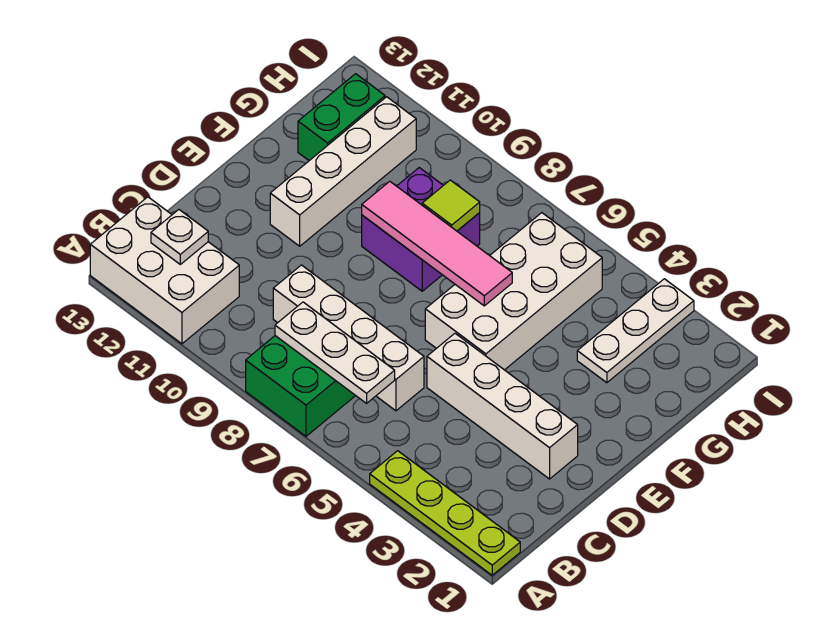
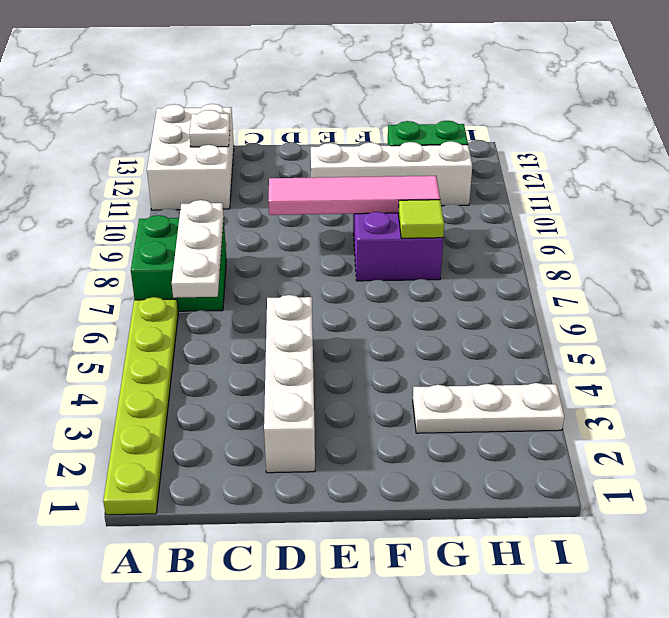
lime 1x4 plate [370,451,520,575] -> lime 1x6 plate [103,297,178,515]
white 1x4 brick [273,265,424,411] -> none
white 2x4 brick [425,213,602,370] -> none
pink 1x4 tile [362,181,512,306] -> pink 1x4 tile turned to [268,176,440,215]

